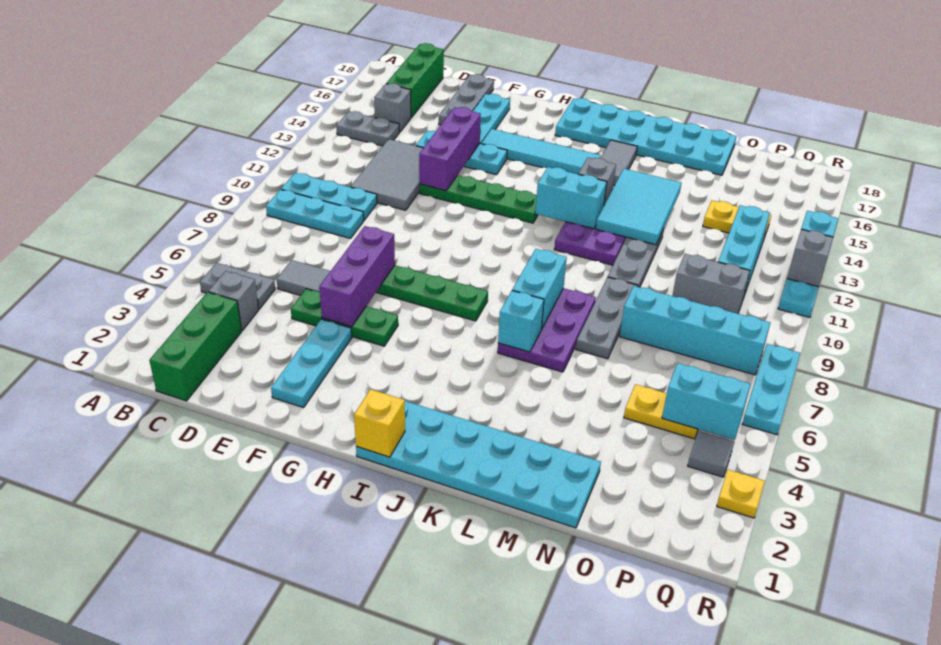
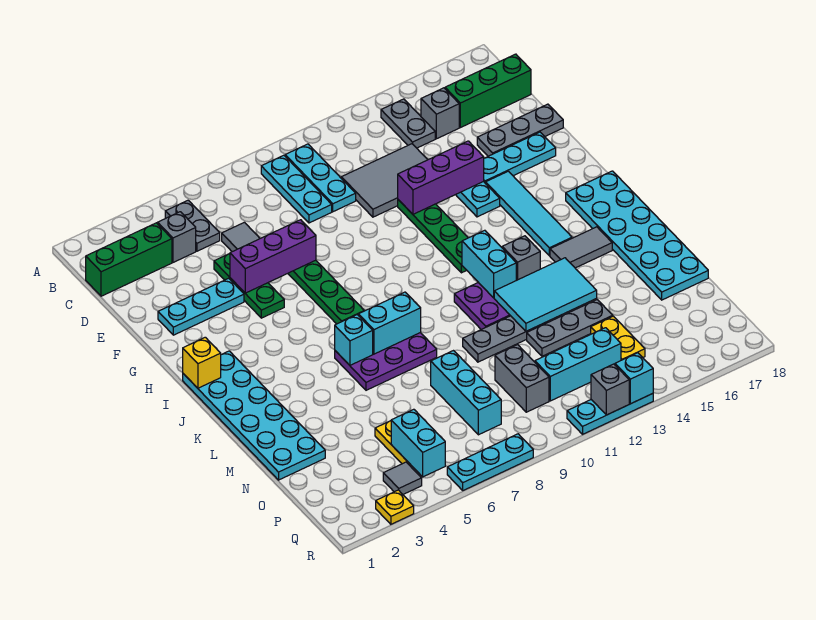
grey 1x3 plate [576,277,638,359] -> grey 1x3 plate moved to [527,300,613,356]
cyan 1x4 brick [620,286,770,375] -> cyan 1x3 brick [431,351,501,435]

